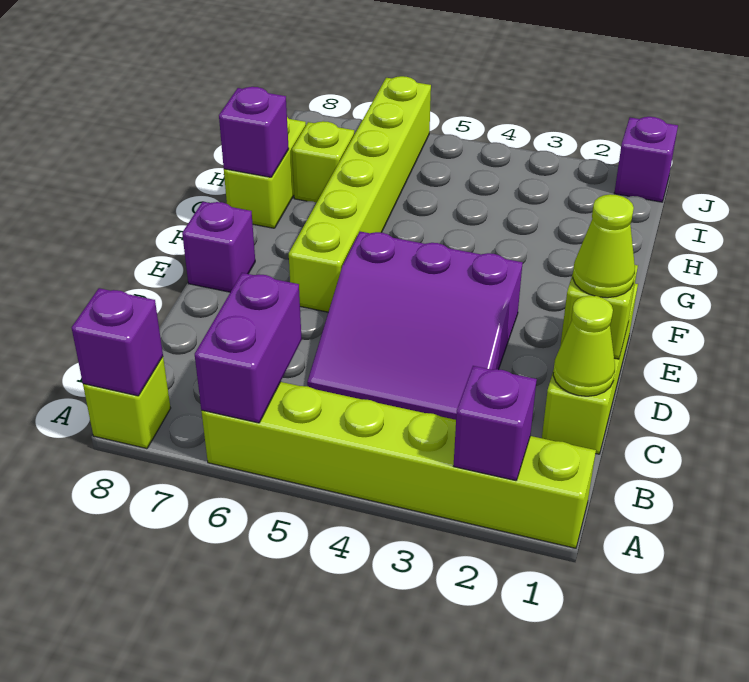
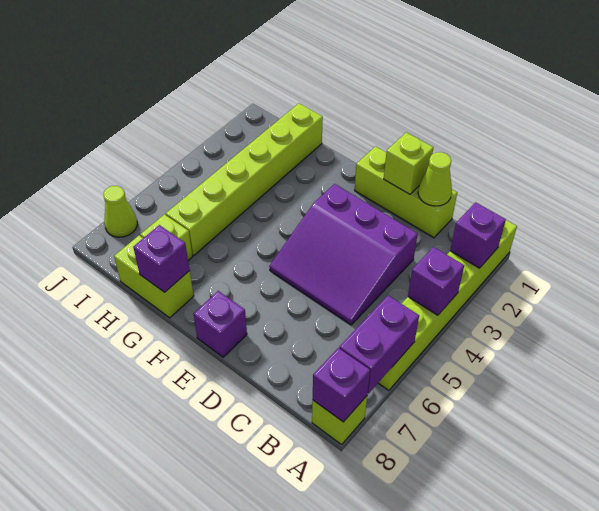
purple 1x2 brick [195,273,302,423] -> purple 1x2 brick turned to [339,296,419,393]
purple 3x3 slope [307,232,523,420] -> purple 3x3 slope turned to [269,184,418,325]
lime 1x1 cone [573,194,635,298] -> lime 1x1 cone moved to [104,186,137,237]
lime 1x6 brick [289,76,431,312] -> lime 1x6 brick turned to [166,103,323,255]
purple 1x1 brick [614,117,678,202] -> purple 1x1 brick moved to [408,247,464,315]

